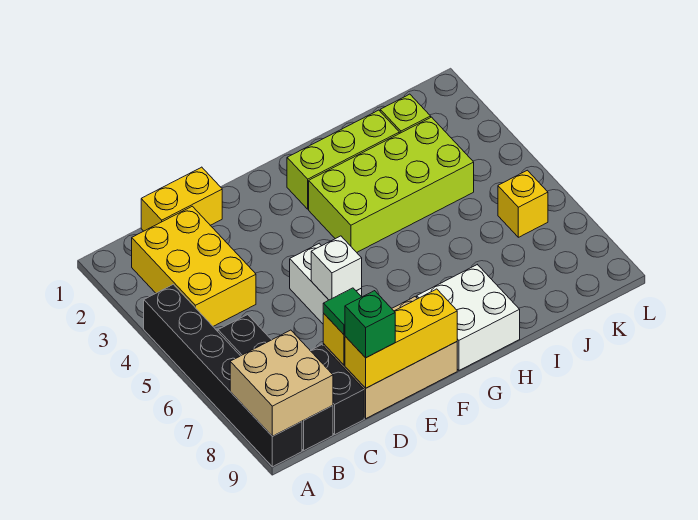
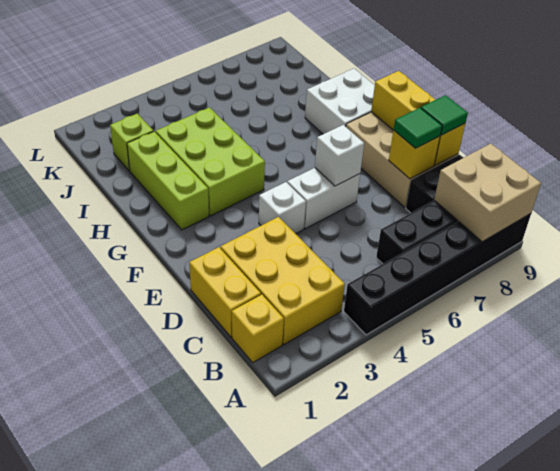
yellow 2x3 brick [132,206,256,326] -> yellow 2x3 brick turned to [221,217,345,345]
green 1x1 brick [345,291,395,358] -> green 1x1 tile [421,95,468,135]
none -> white 1x1 brick [259,182,306,234]
lime 2x4 brick [309,117,474,252] -> lime 2x3 brick [156,107,265,216]
yellow 1x1 brick [498,170,548,237] -> yellow 1x1 brick moved to [232,295,284,362]

